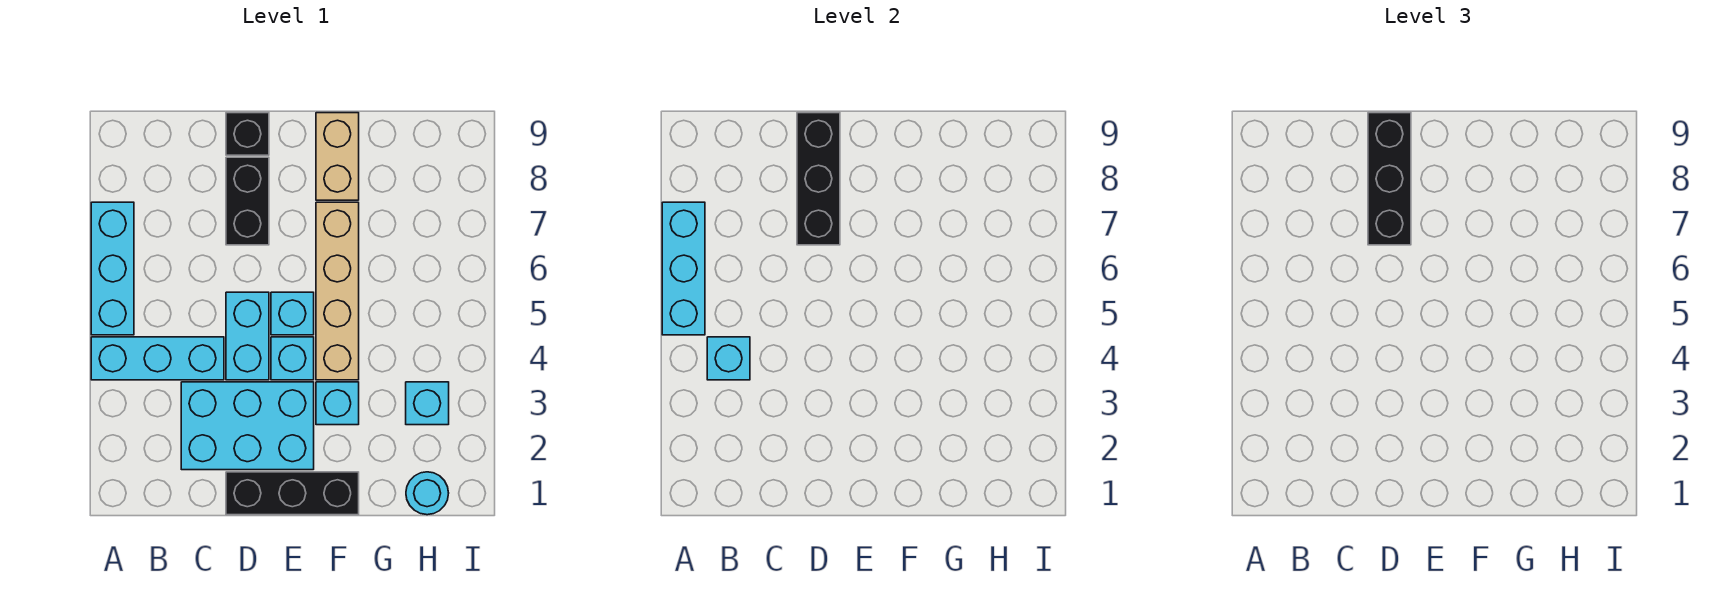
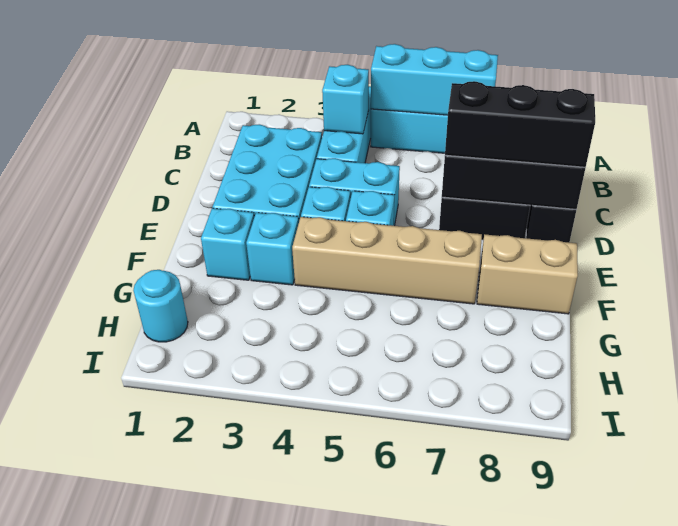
black 1x3 brick [226,472,359,515] -> none
cyan 1x1 brick [406,382,449,425] -> cyan 1x1 brick moved to [201,208,254,280]

